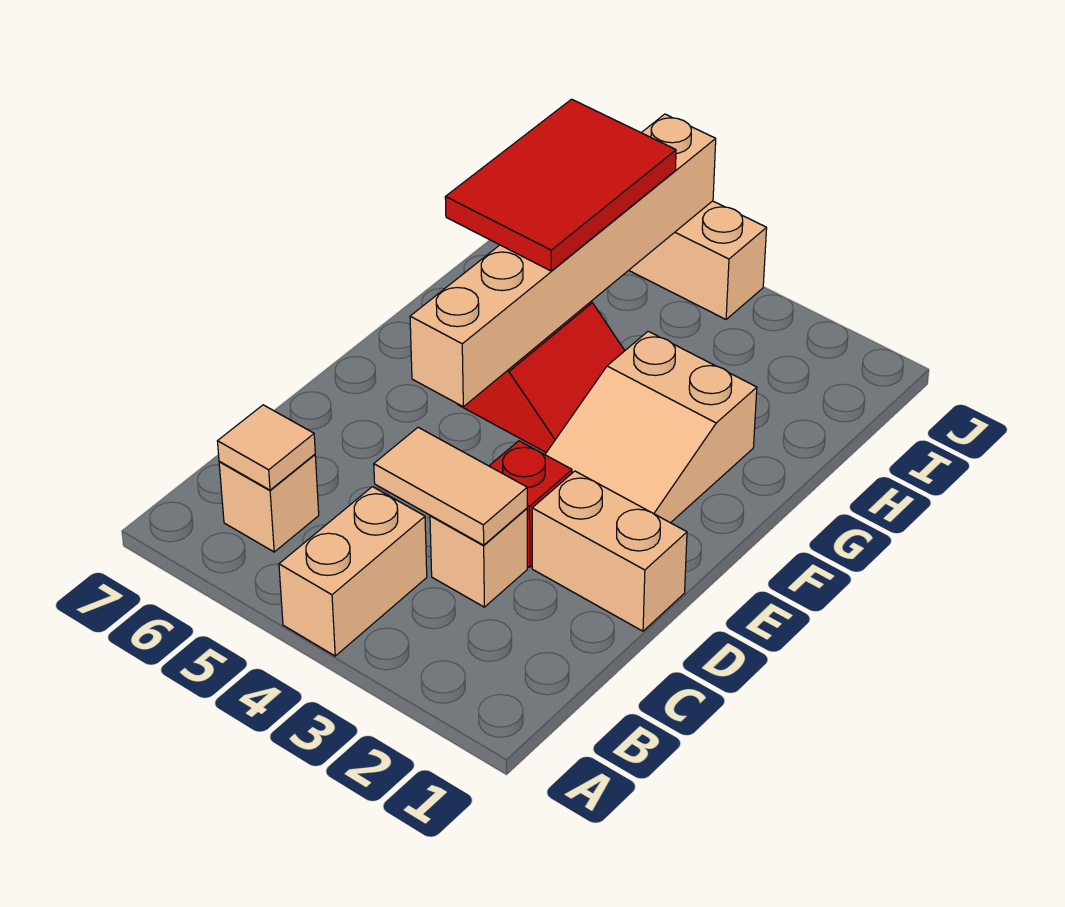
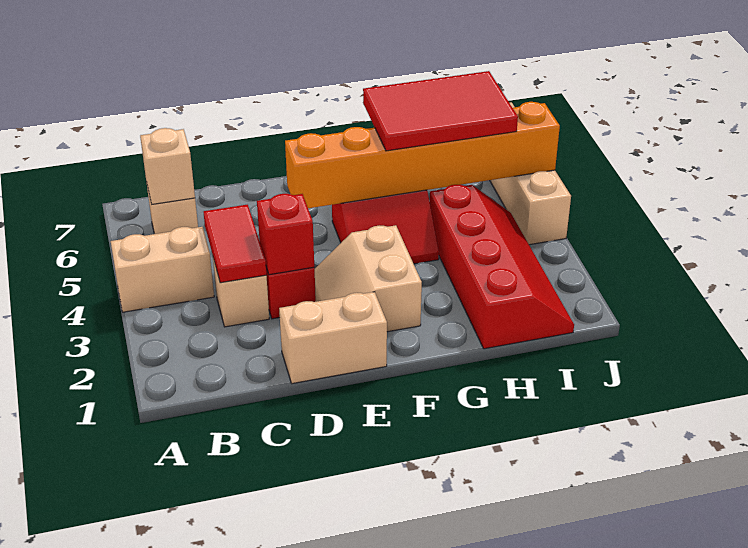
tan 1x1 tile [218,405,315,490] -> tan 1x1 brick [140,128,195,204]
tan 1x2 tile [374,427,527,545] -> red 1x2 tile [204,205,266,283]
tan 1x2 brick [532,471,687,631] -> tan 1x2 brick turned to [279,292,387,384]
none -> red 1x1 brick [257,194,314,275]
tan 2x3 slope [545,331,757,523] -> tan 2x2 slope [315,225,422,332]
tan 1x6 brick [410,114,716,407] -> orange 1x6 brick [285,102,560,208]
none -> red 2x4 slope [430,185,574,349]

